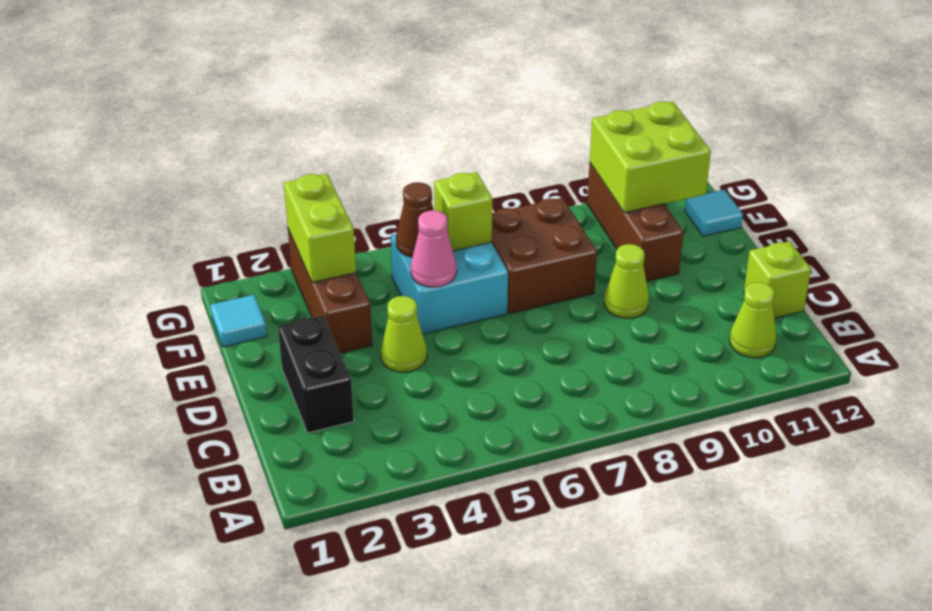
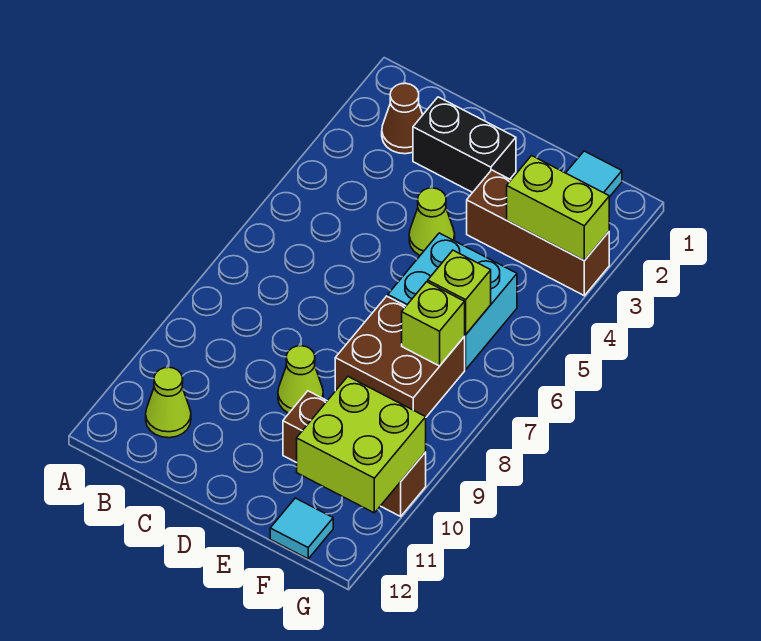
lime 1x1 brick [744,241,811,318] -> lime 1x1 brick moved to [402,282,465,366]
pink 1x1 cone [411,211,457,287] -> none
brown 1x1 cone [396,182,434,257] -> brown 1x1 cone moved to [382,83,423,154]

